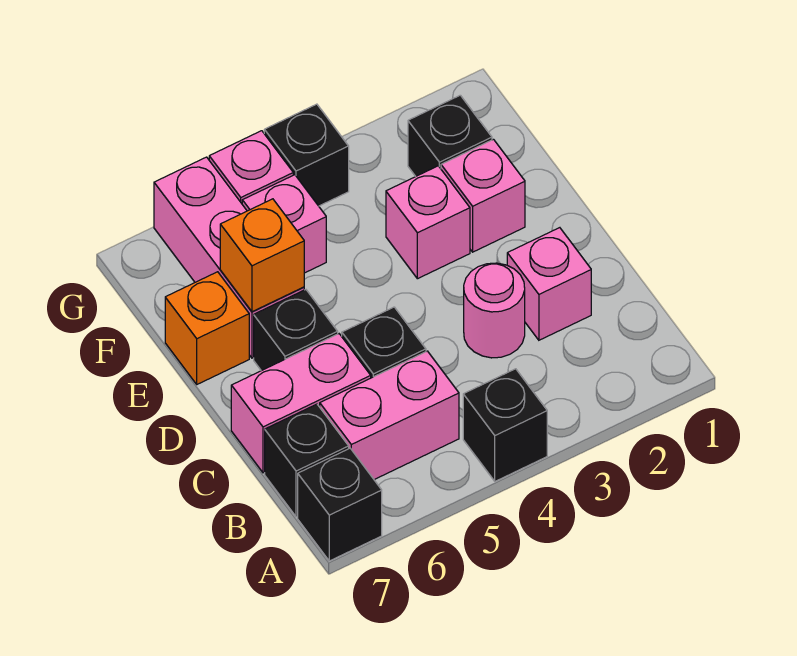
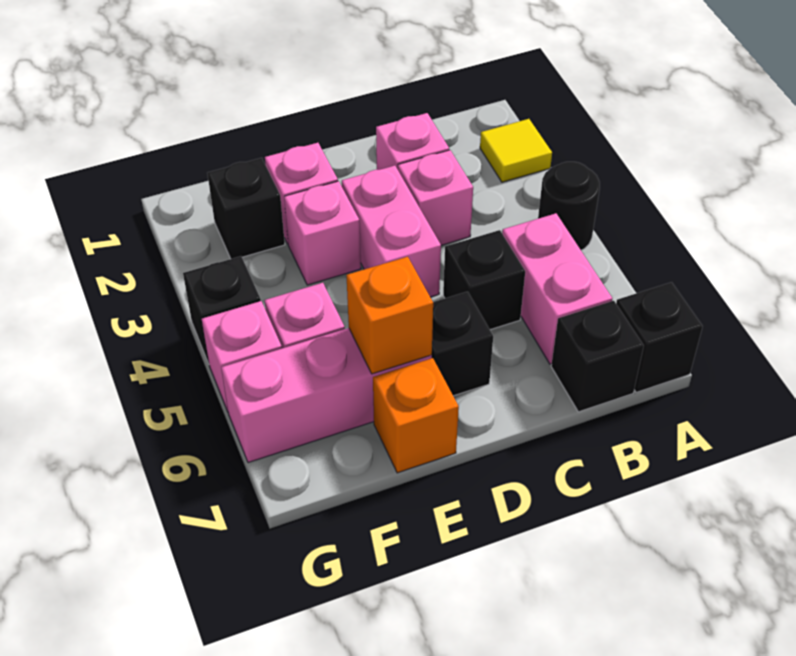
none -> yellow 1x1 tile [480,119,552,182]
black 1x1 brick [463,369,547,481] -> black 1x1 round brick [538,162,600,250]
pink 1x1 round brick [464,263,525,358] -> pink 1x1 brick [398,150,473,245]
pink 1x2 brick [231,334,371,473] -> pink 1x2 brick moved to [342,166,441,297]

